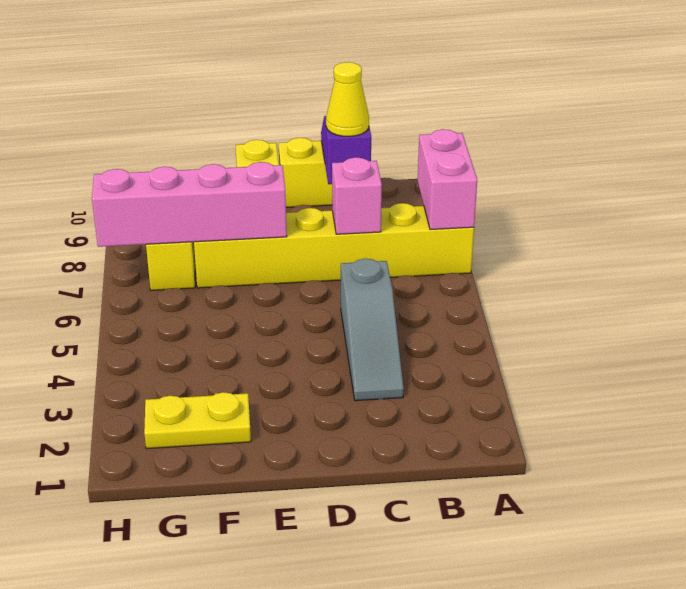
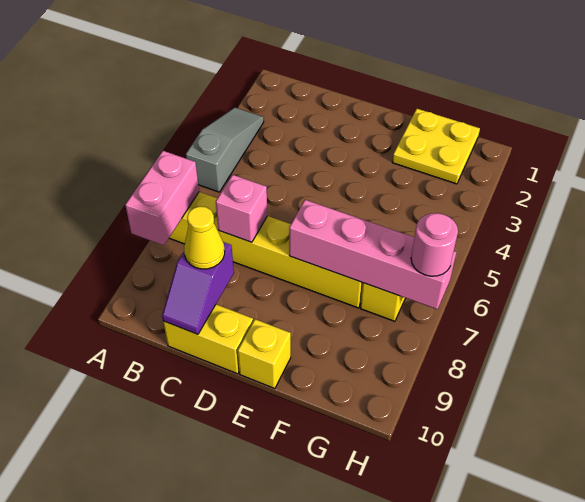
grey 1x3 slope [341,259,404,401] -> grey 1x3 slope moved to [186,108,264,192]
yellow 1x2 plate [144,392,251,449] -> yellow 2x2 plate [392,109,480,184]
none -> pink 1x1 round brick [411,213,458,276]

